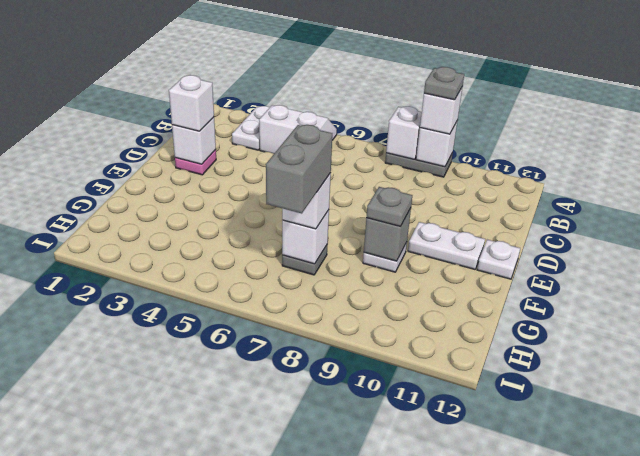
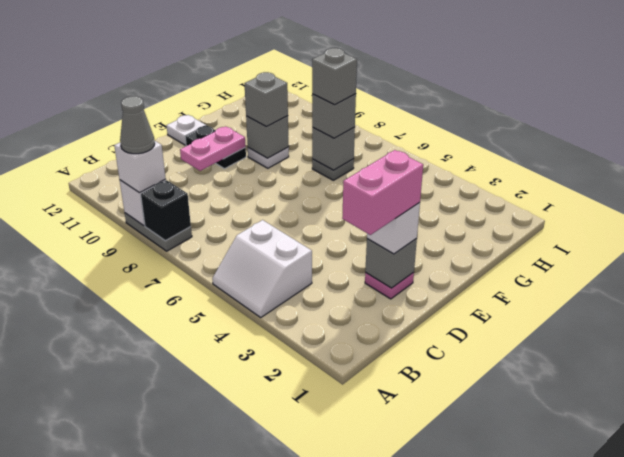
white 1x2 plate [232,106,270,150] -> none
white 1x1 brick [386,106,422,159] -> black 1x1 brick [141,180,191,241]
grey 1x1 plate [424,67,464,100] -> grey 1x1 cone [120,96,155,154]
none -> pink 1x2 brick [342,150,423,235]
white 1x1 brick [172,117,216,164] -> grey 1x1 brick [365,238,417,288]
none -> pink 1x2 plate [180,126,246,171]
white 1x2 plate [408,222,485,269] -> black 1x2 plate [185,126,246,169]
grey 1x1 plate [366,187,412,227] -> grey 1x1 brick [244,72,288,127]
white 1x1 brick [282,210,329,264] -> grey 1x1 brick [312,127,355,170]
white 1x1 brick [282,173,331,229] -> grey 1x1 brick [312,94,356,138]
grey 1x2 brick [266,125,332,214] -> grey 1x1 brick [312,48,357,105]

